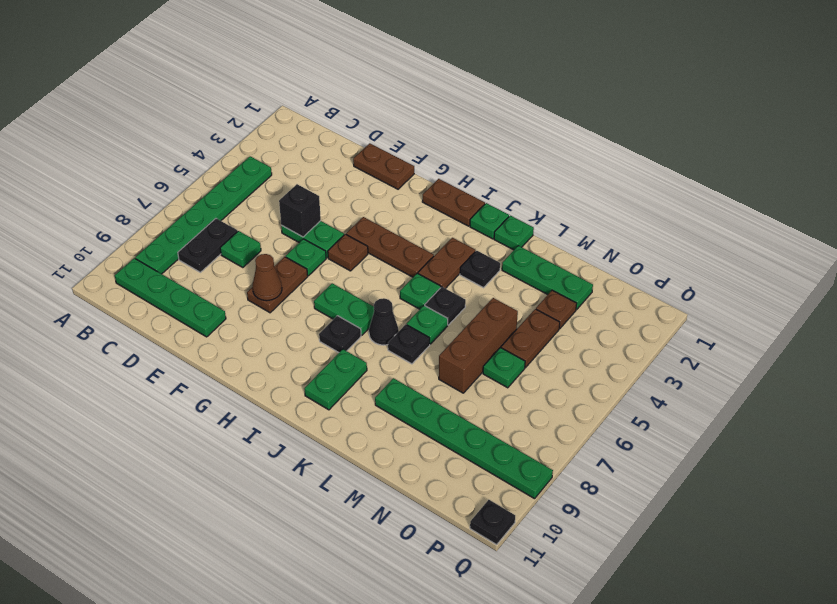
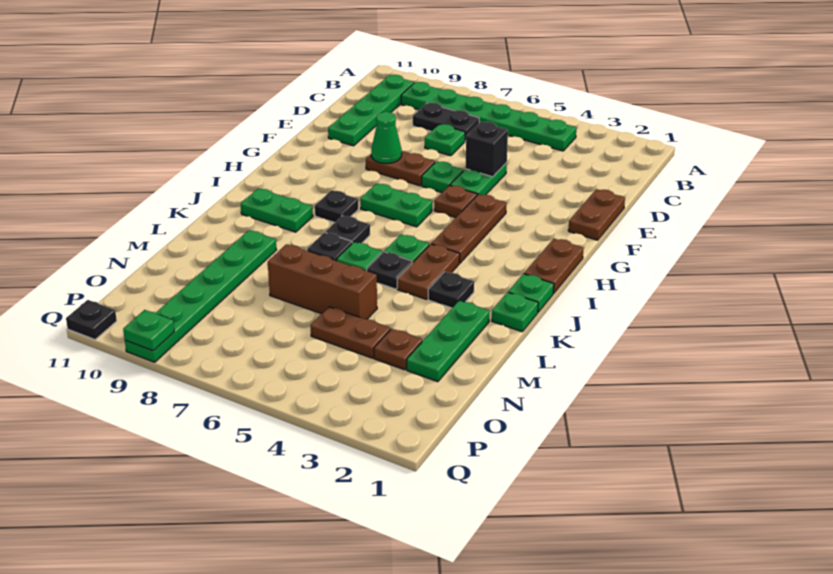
brown 1x1 cone [252,254,282,301] -> green 1x1 cone [371,112,402,163]
green 1x2 plate [314,283,374,335] -> green 1x2 plate turned to [360,184,432,227]
brown 1x2 plate [418,238,476,289] -> brown 1x2 plate turned to [397,244,460,299]
black 1x1 cone [369,298,399,345] -> black 1x1 plate [325,216,370,243]
green 1x1 plate [483,348,525,388] -> green 1x1 plate moved to [123,310,174,351]

